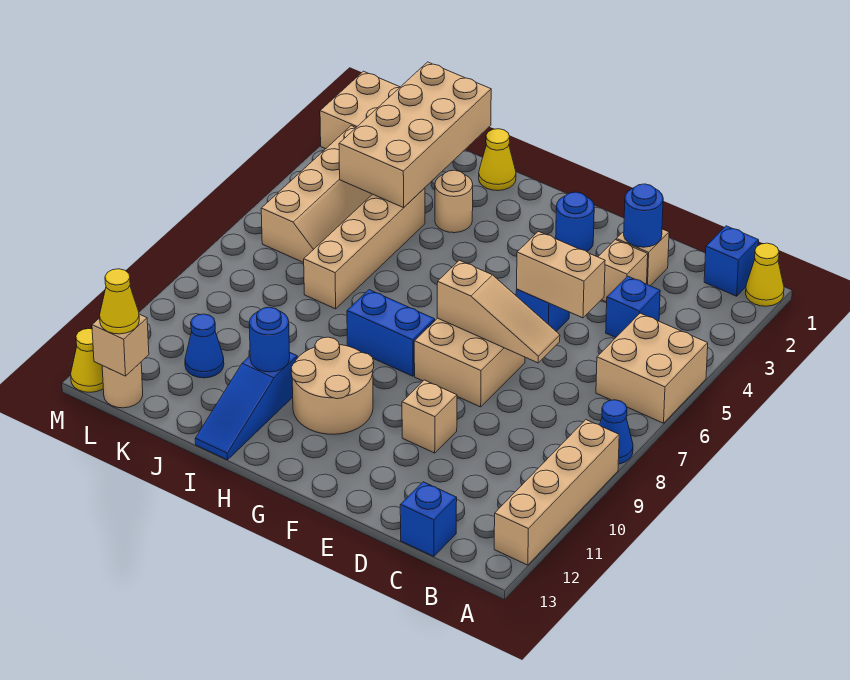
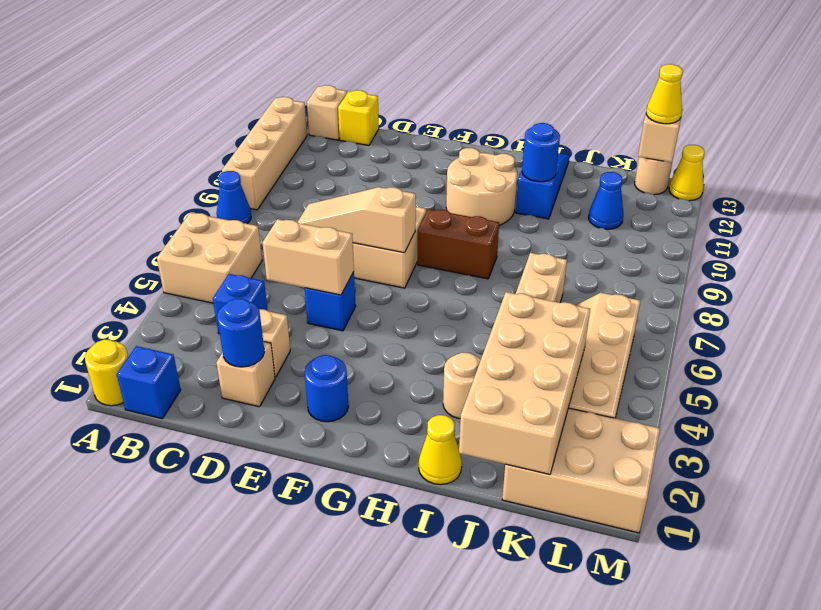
yellow 1x1 cone [746,243,784,306] -> yellow 1x1 round brick [85,340,128,406]
blue 1x1 brick [400,482,457,556] -> yellow 1x1 brick [338,90,379,145]
tan 1x1 brick [402,380,457,453] -> tan 1x1 brick moved to [307,85,347,140]
blue 1x2 brick [347,290,435,376] -> brown 1x2 brick [418,209,499,279]

